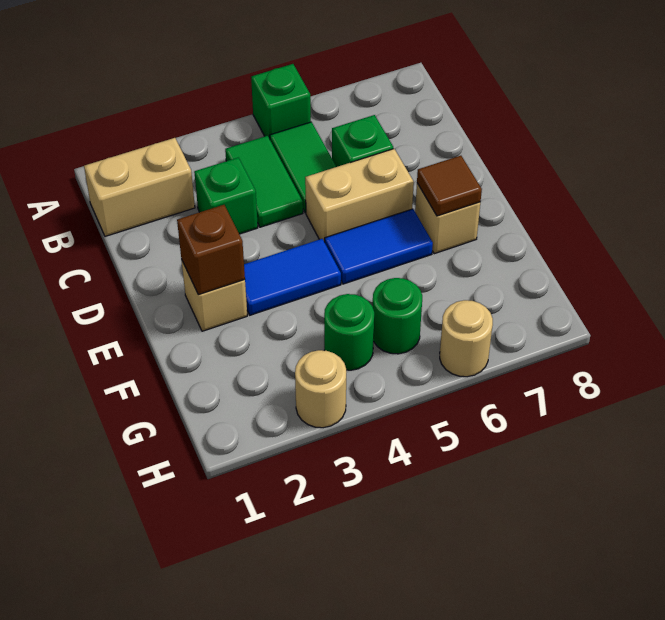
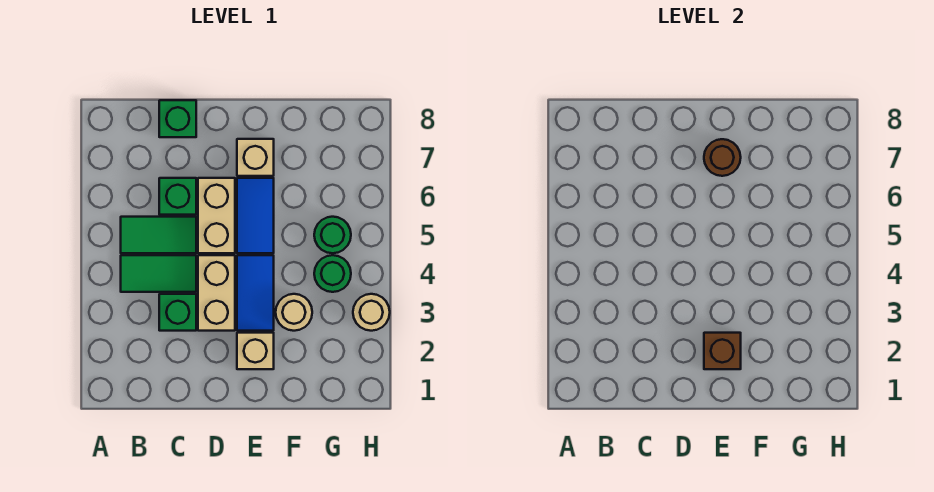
green 1x1 brick [251,64,311,139] -> green 1x1 brick moved to [159,100,196,137]
tan 1x2 brick [84,138,195,236] -> tan 1x2 brick moved to [198,255,235,331]
brown 1x1 tile [417,156,482,216] -> brown 1x1 round brick [704,139,741,176]
tan 1x1 round brick [440,300,493,377] -> tan 1x1 round brick moved to [276,294,312,331]

